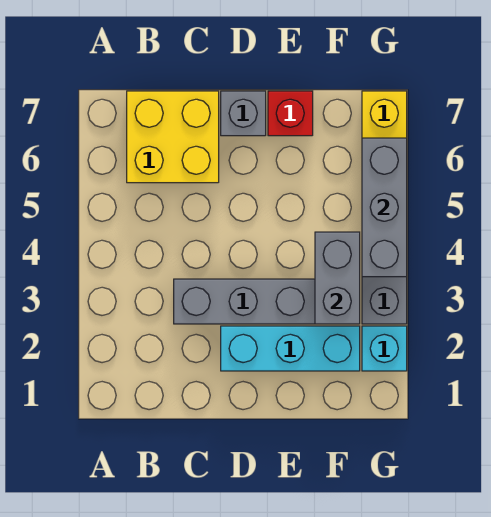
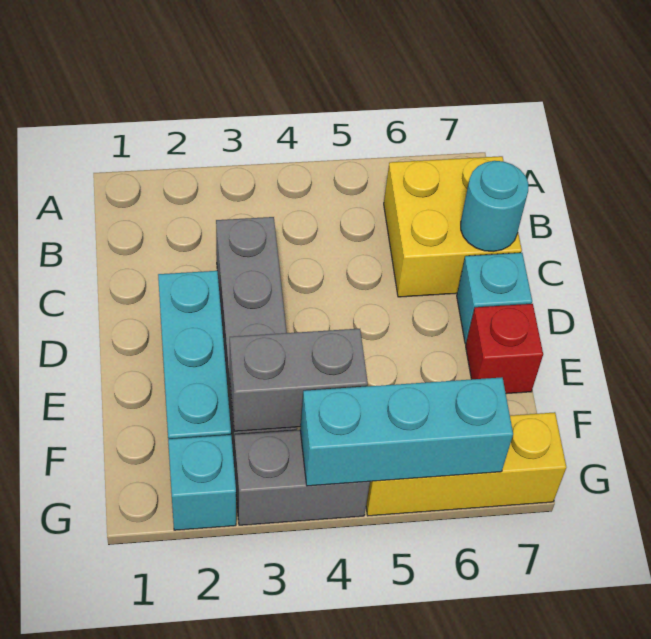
none -> cyan 1x1 round brick [461,161,528,252]
grey 1x1 brick [221,91,266,136] -> cyan 1x1 brick [457,253,532,344]
grey 1x3 brick [362,138,407,277] -> cyan 1x3 brick [300,377,513,486]

